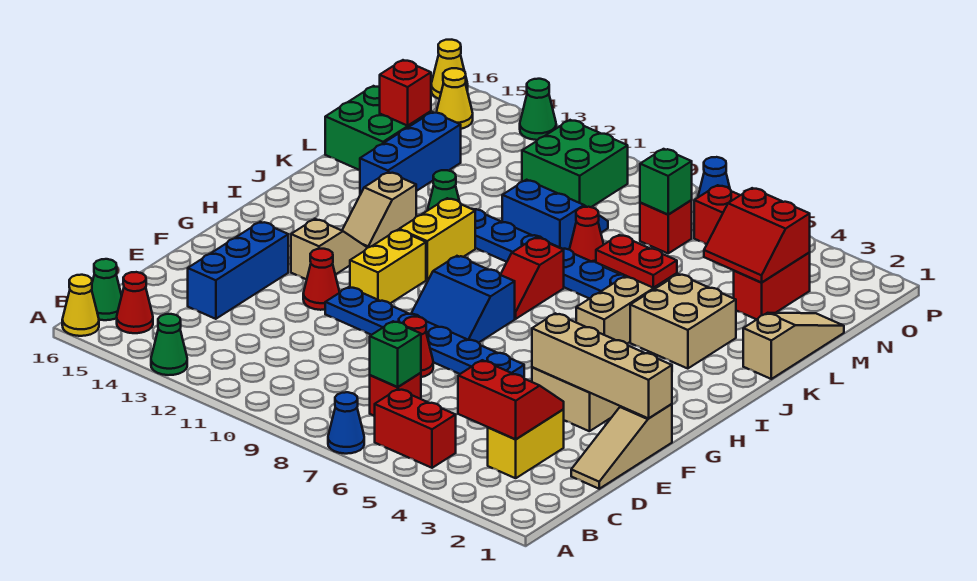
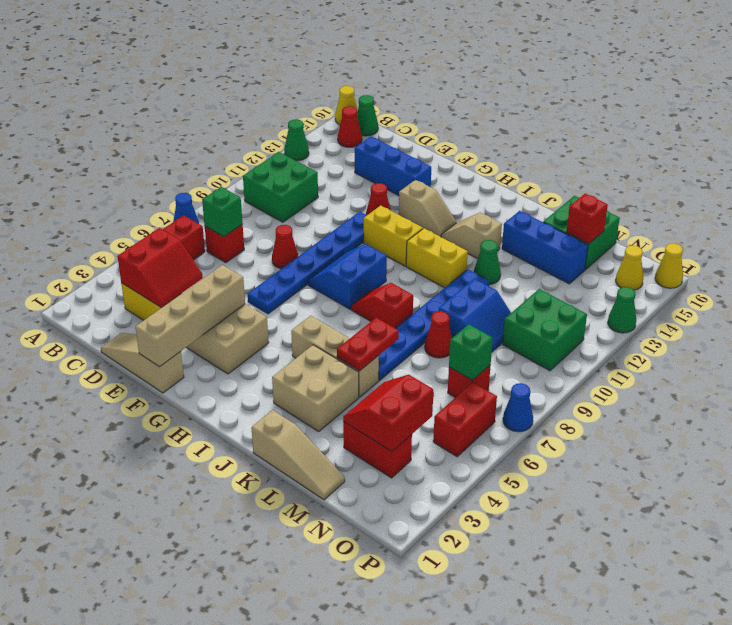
none -> green 2x2 brick [243,152,318,222]

